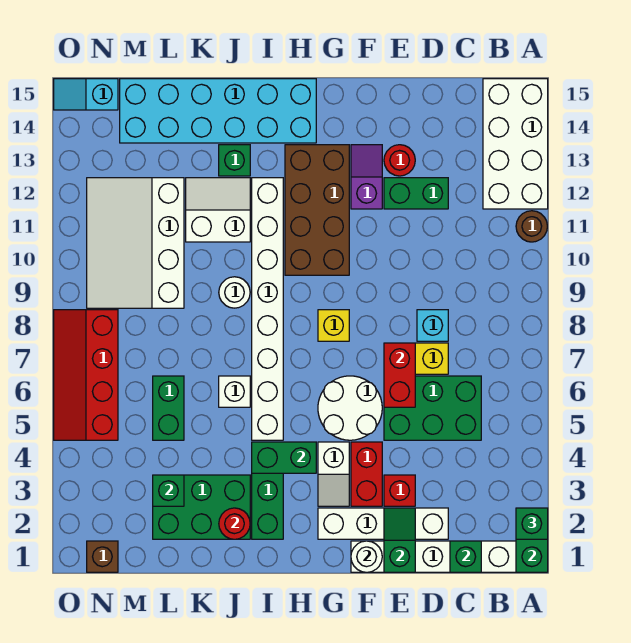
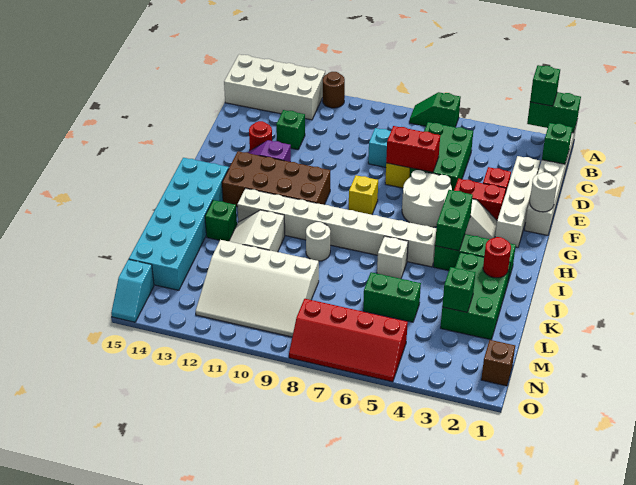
green 1x2 brick [384,178,448,209] -> green 1x1 brick [276,110,305,150]
green 1x2 slope [384,508,415,572] -> green 1x2 slope moved to [409,92,461,127]

